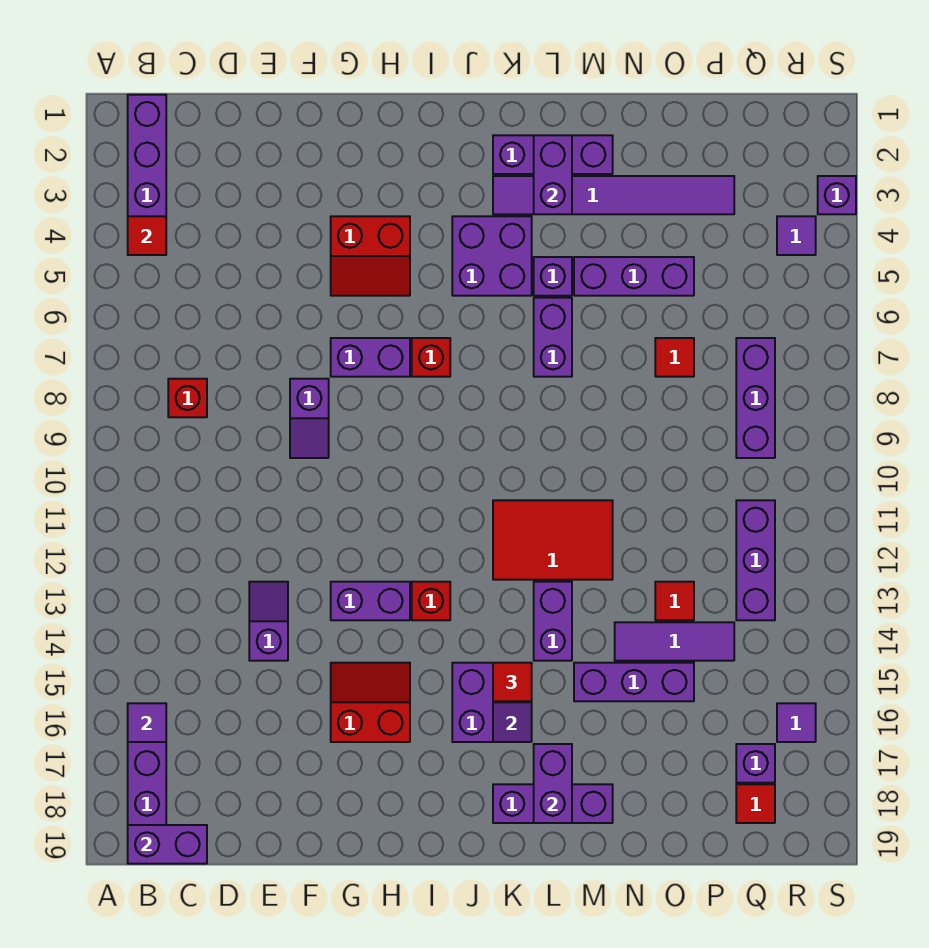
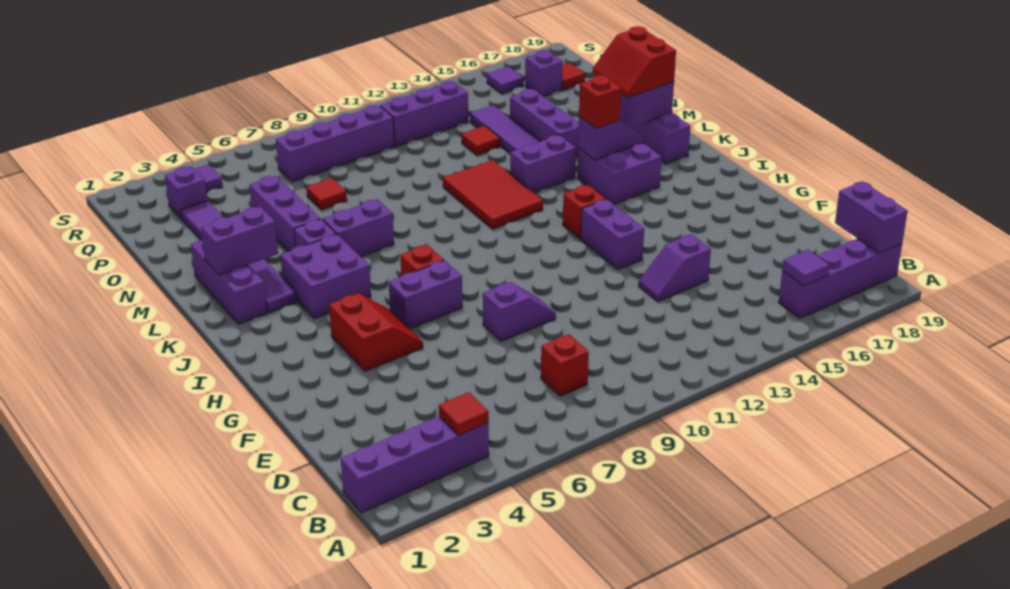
purple 1x2 brick [331,338,410,377] -> purple 1x2 brick turned to [389,261,463,329]
red 2x2 slope [331,663,410,742] -> red 2x2 slope moved to [593,26,676,98]
red 1x1 tile [493,663,532,701] -> red 1x1 brick [579,75,621,128]
purple 1x3 brick [736,338,775,458] -> purple 1x4 brick [276,105,395,182]
purple 1x1 brick [818,176,856,214] -> purple 1x1 brick moved to [165,166,207,219]

